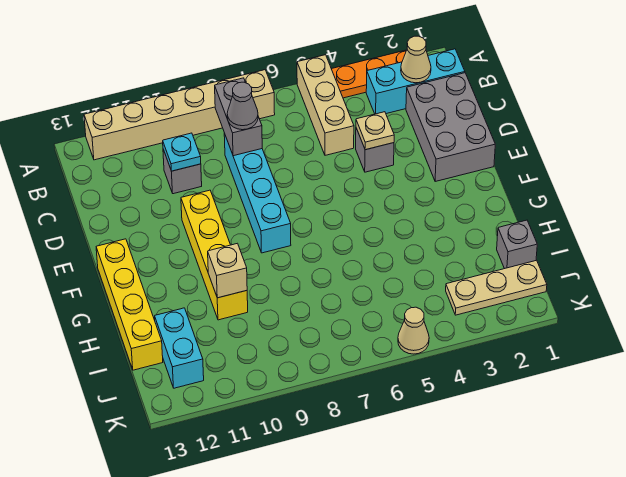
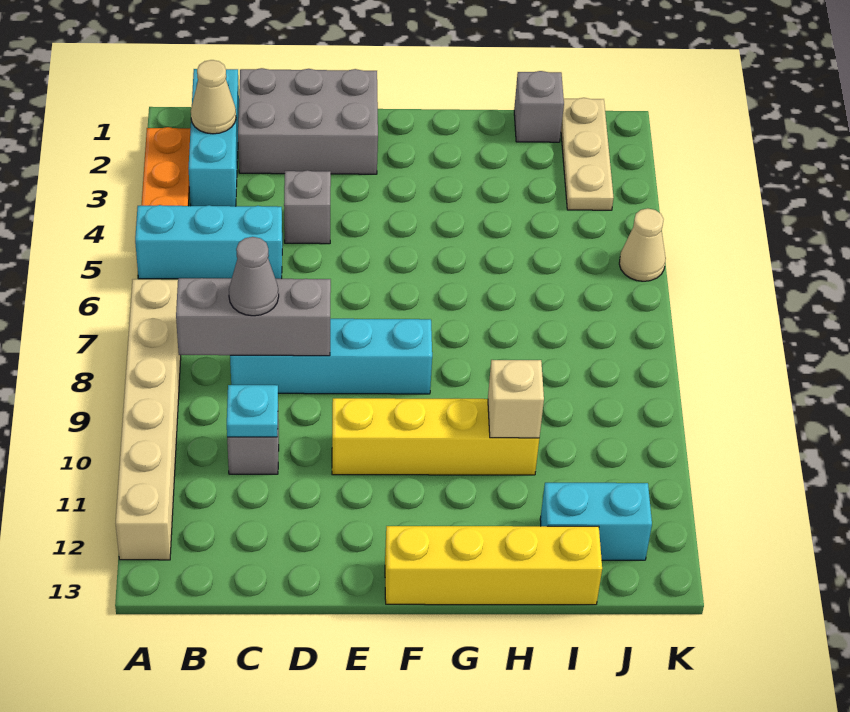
tan 1x3 brick [297,55,354,155] -> cyan 1x3 brick [135,205,282,279]
grey 1x2 brick [215,78,262,156] -> grey 1x3 brick [176,278,331,356]
tan 1x1 plate [356,112,394,150] -> none

